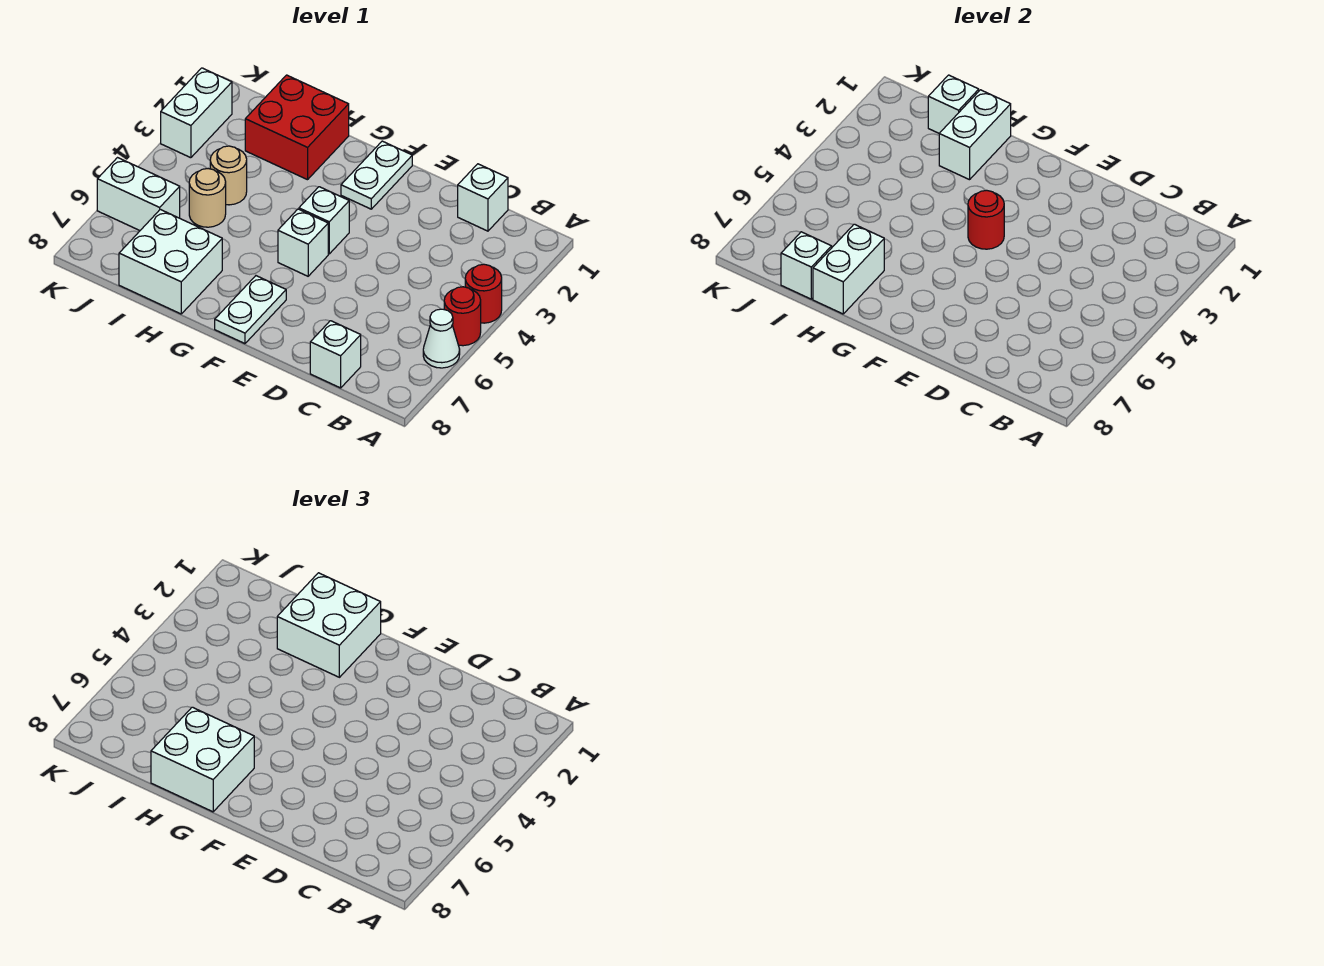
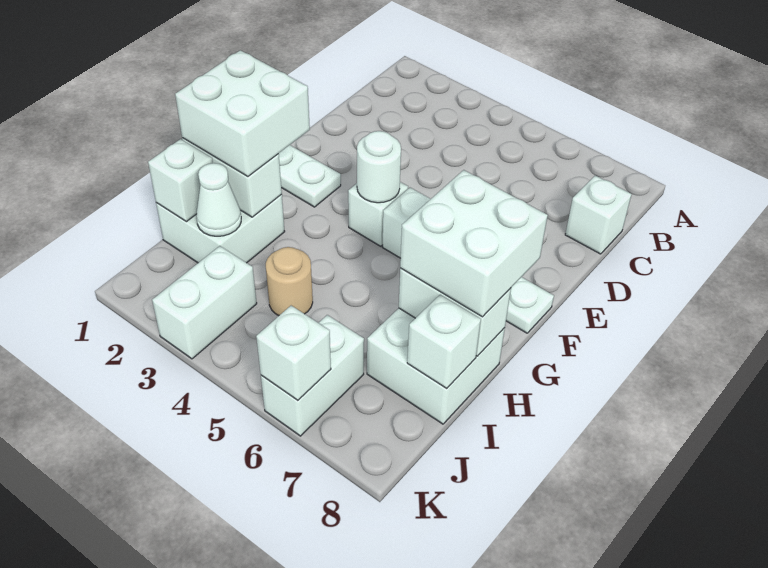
red 1x1 round brick [465,264,502,323] -> none
red 1x1 round brick [444,287,481,346] -> none
white 1x1 cone [423,309,460,368] -> white 1x1 cone moved to [196,163,241,236]
white 1x1 brick [458,164,508,231] -> white 1x1 brick moved to [256,306,331,400]
red 1x1 round brick [968,190,1004,249] -> white 1x1 round brick [357,131,401,203]
red 2x2 brick [245,75,349,180] -> white 2x2 brick [156,195,285,263]
tan 1x1 round brick [189,169,226,227] -> none
white 1x2 brick [161,68,232,158] -> white 1x2 brick turned to [152,246,257,359]

